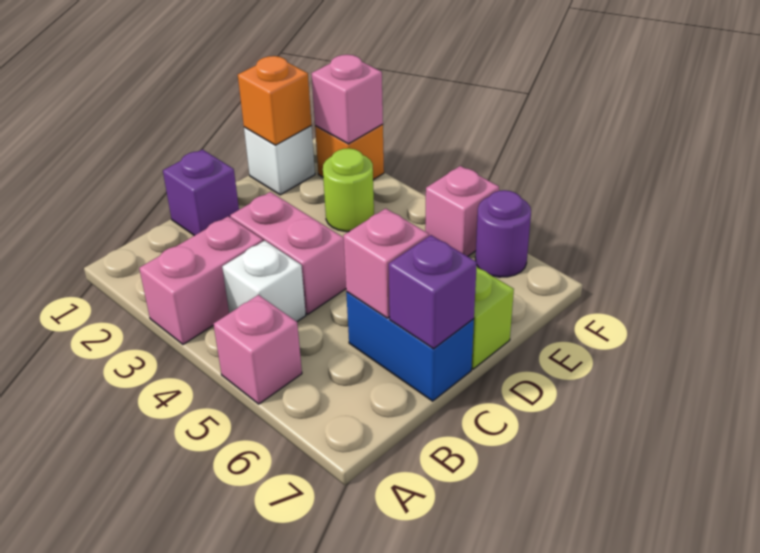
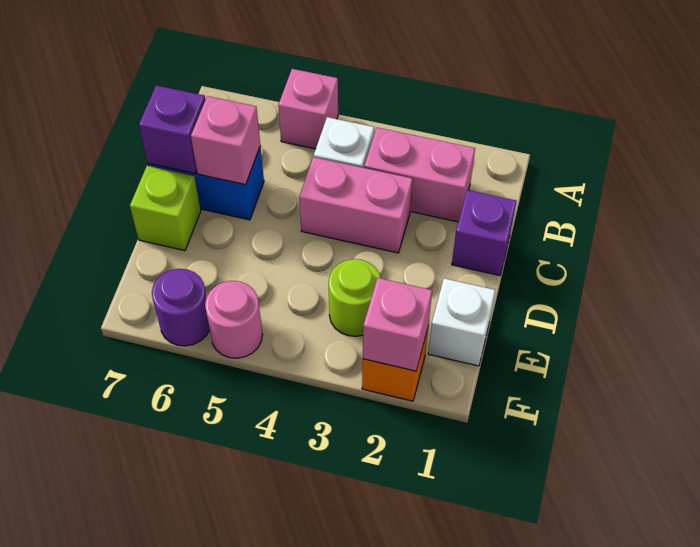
pink 1x2 brick [139,216,263,344] -> pink 1x2 brick turned to [364,128,475,222]
orange 1x1 brick [238,56,312,145] -> none
pink 1x1 brick [425,166,499,256] -> pink 1x1 round brick [205,281,263,358]

